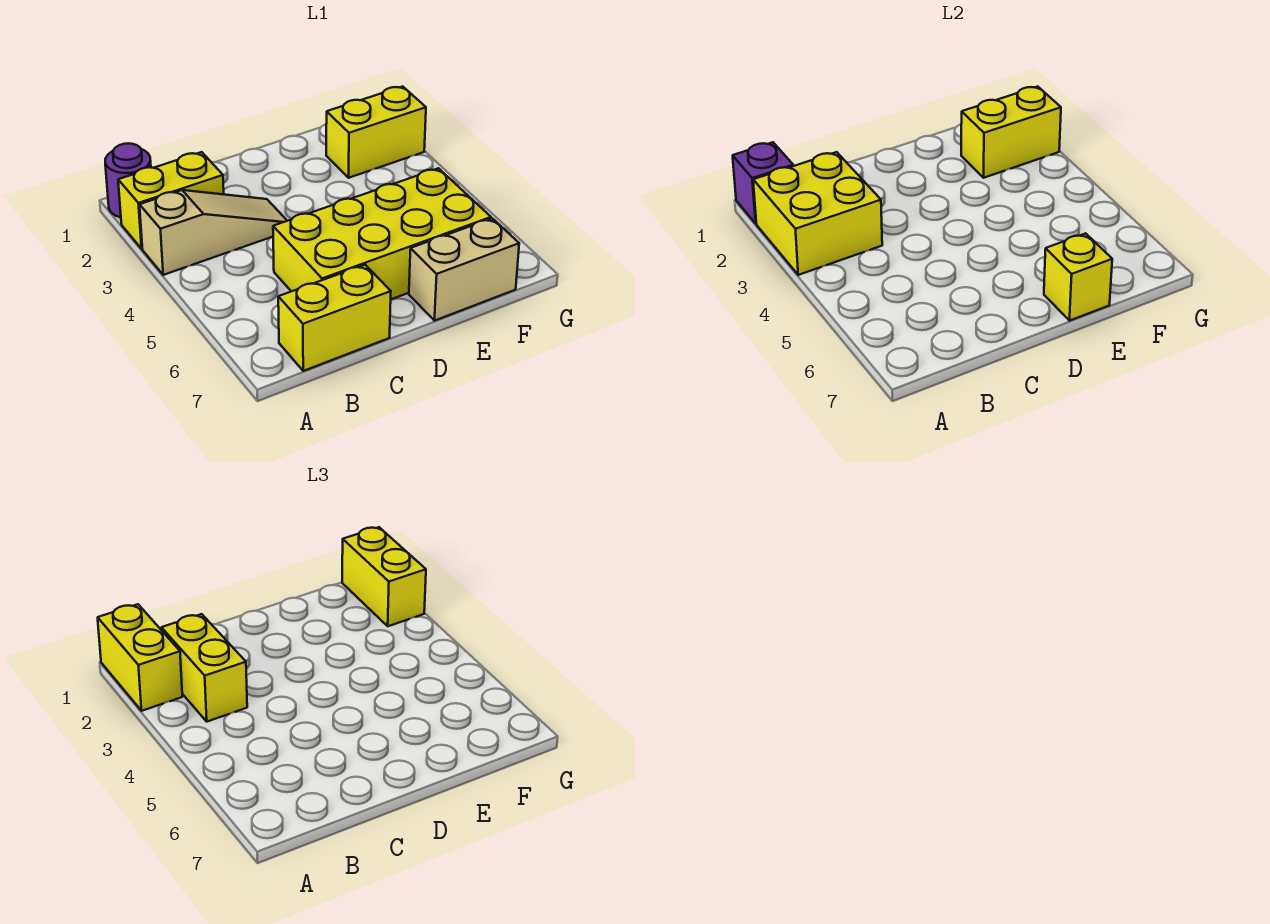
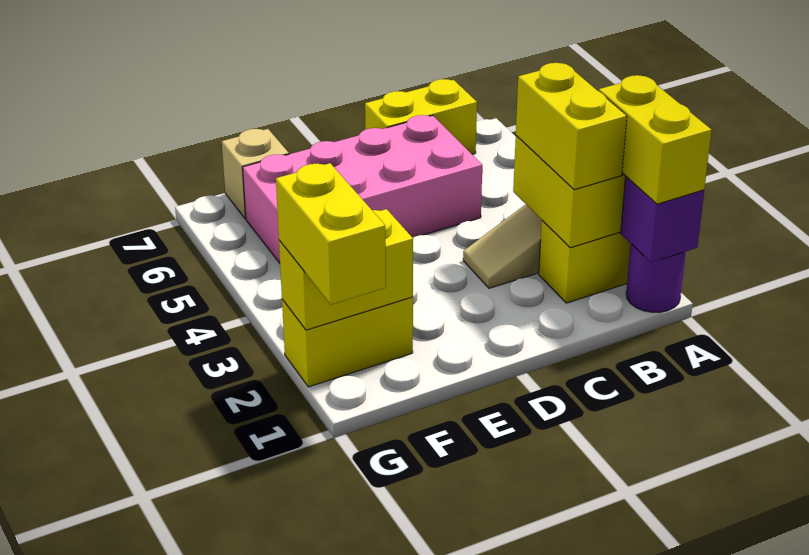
yellow 2x4 brick [273,168,491,299] -> pink 2x4 brick [243,115,482,263]
tan 1x2 brick [409,218,519,321] -> tan 1x1 brick [222,129,289,219]
yellow 1x1 brick [1044,233,1112,321] -> none

